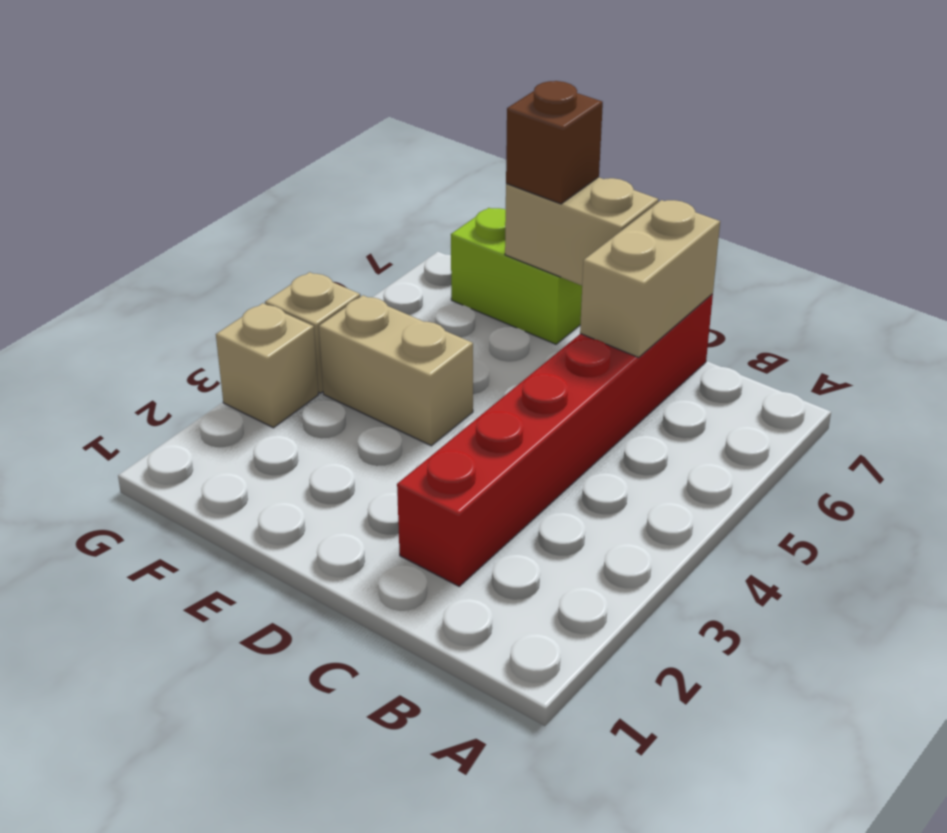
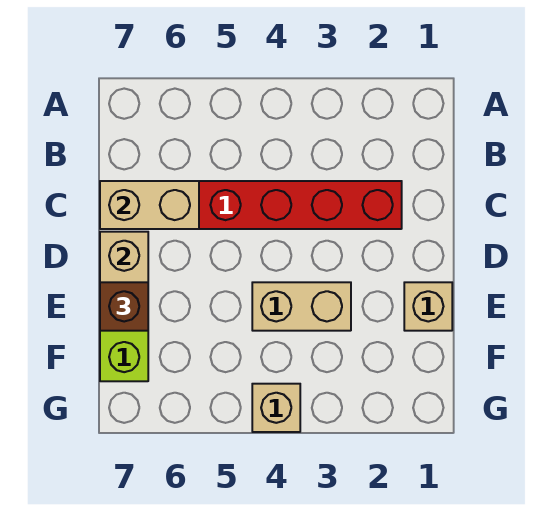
tan 1x2 brick [319,295,473,446] -> tan 1x2 brick turned to [252,282,351,331]
tan 1x1 brick [216,303,319,428] -> tan 1x1 brick moved to [404,282,452,331]

